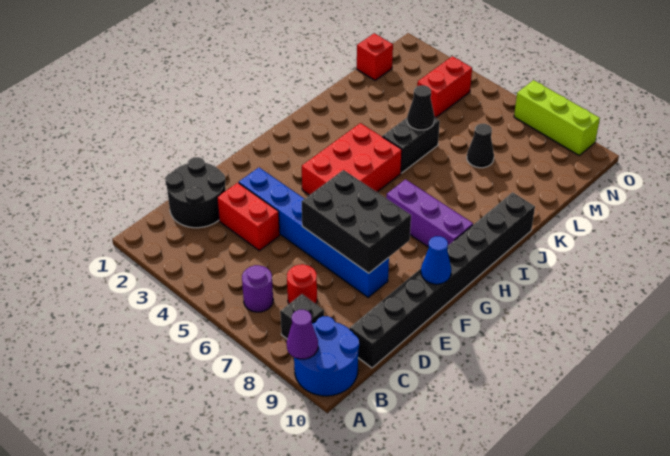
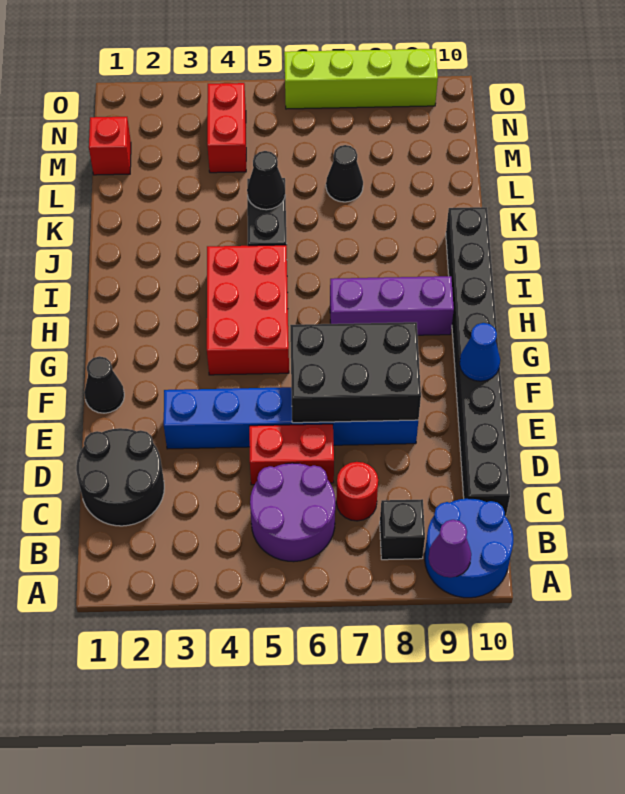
purple 1x1 round brick [242,265,273,312] -> purple 2x2 round brick [250,463,335,562]
red 1x2 brick [217,183,280,251] -> red 1x2 brick moved to [249,424,334,485]
none -> black 1x1 cone [84,356,124,413]
lime 1x3 brick [514,80,600,155] -> lime 1x4 brick [284,49,438,109]

